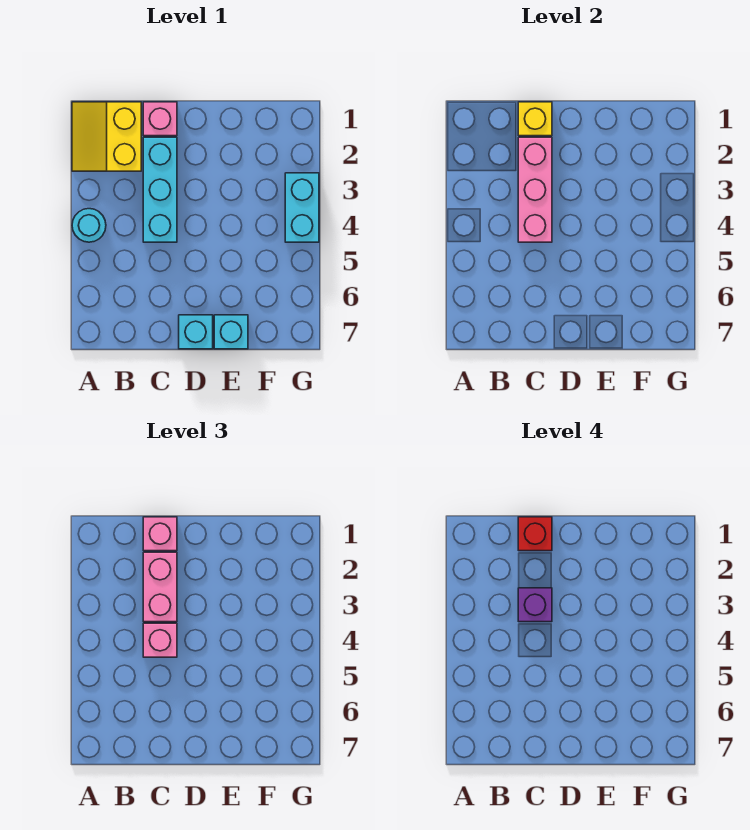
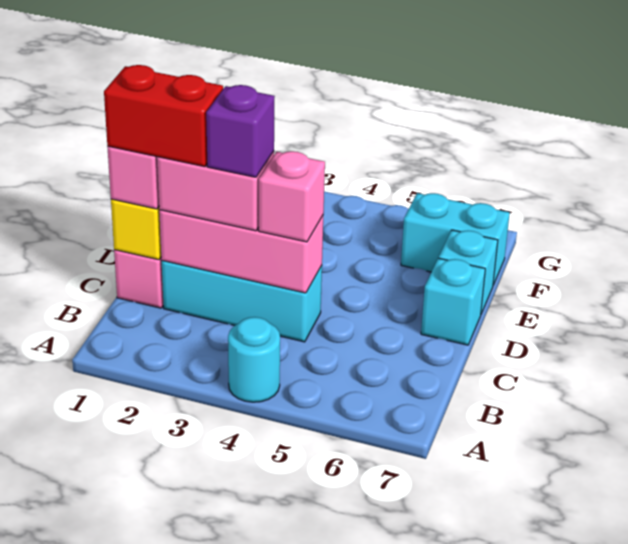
yellow 2x2 slope [72,102,141,171] -> none
red 1x1 brick [518,517,552,551] -> red 1x2 brick [104,65,223,167]
cyan 1x2 brick [285,173,319,242] -> cyan 1x2 brick moved to [401,193,510,285]

